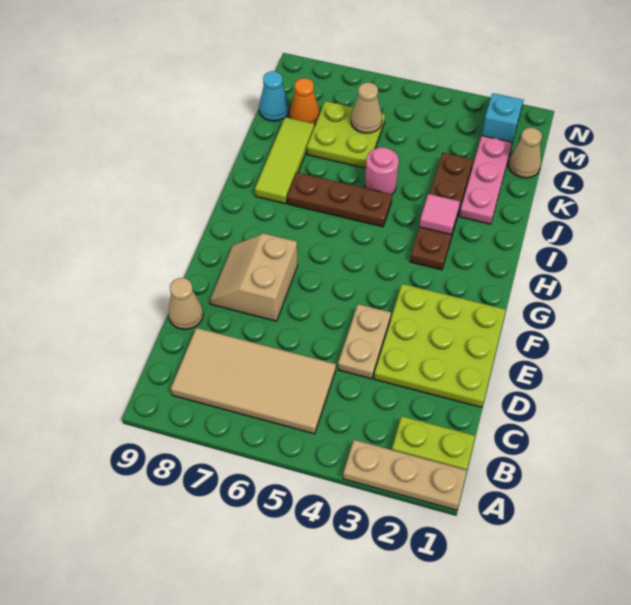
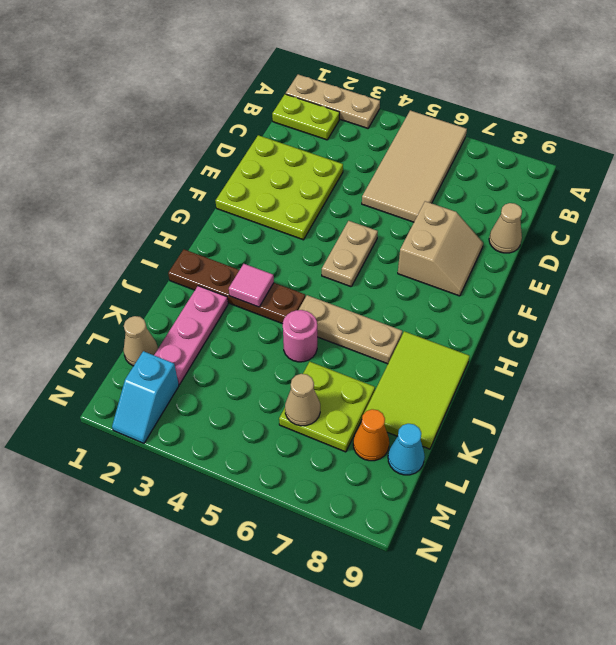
tan 2x4 tile [171,328,336,434] -> tan 2x4 tile turned to [362,110,467,222]
tan 1x2 plate [338,304,391,379] -> tan 1x2 plate moved to [322,221,378,287]
brown 1x4 plate [410,153,473,270] -> brown 1x4 plate turned to [168,249,305,324]
brown 1x3 plate [287,172,392,227] -> tan 1x3 plate [299,295,402,364]
lime 1x3 tile [255,117,314,204] -> lime 2x3 tile [364,331,470,449]

